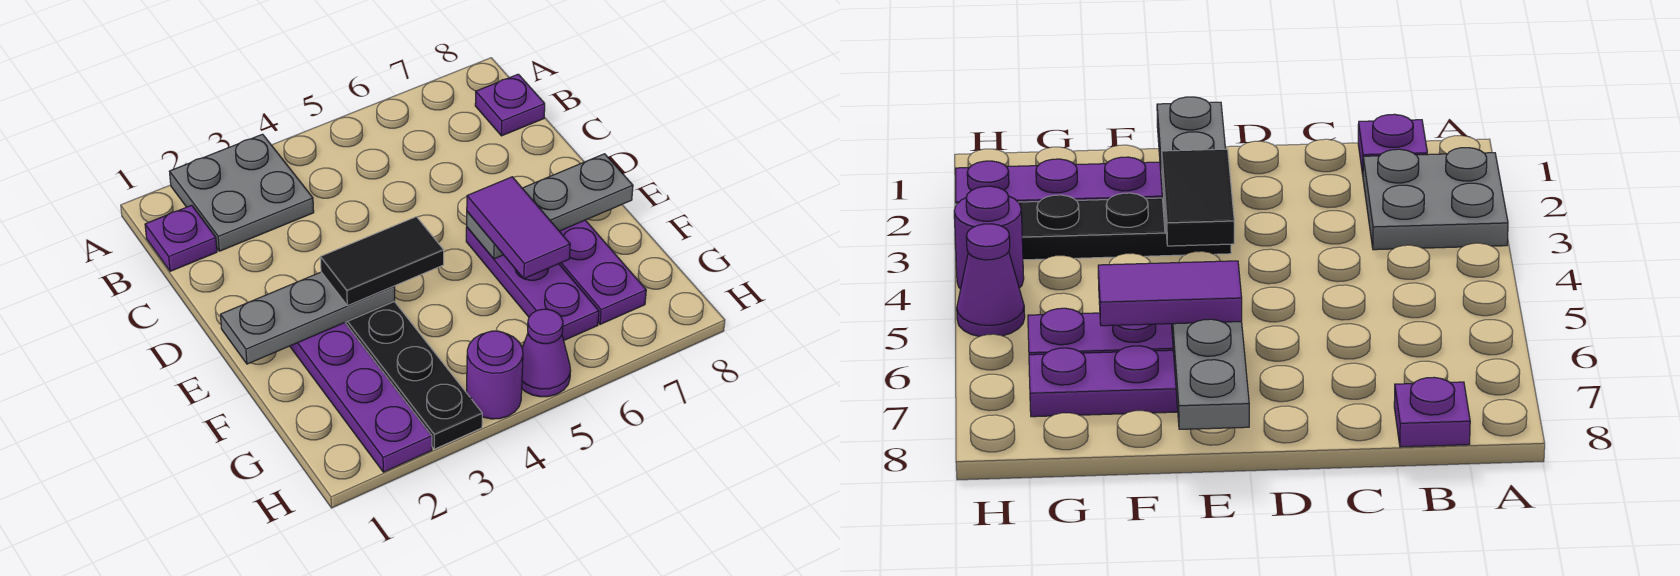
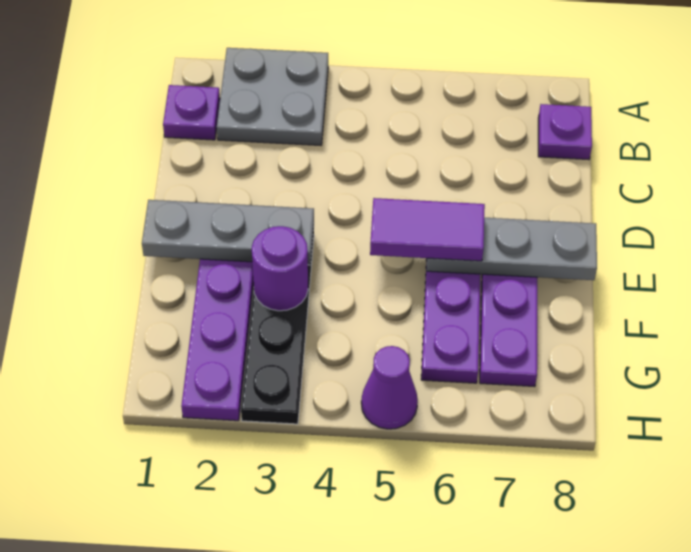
black 1x2 tile [320,217,444,306] -> none
purple 1x2 tile [467,177,570,279] -> purple 1x2 tile turned to [370,198,485,261]
purple 1x1 round brick [466,331,523,419] -> purple 1x1 round brick moved to [252,226,308,311]

